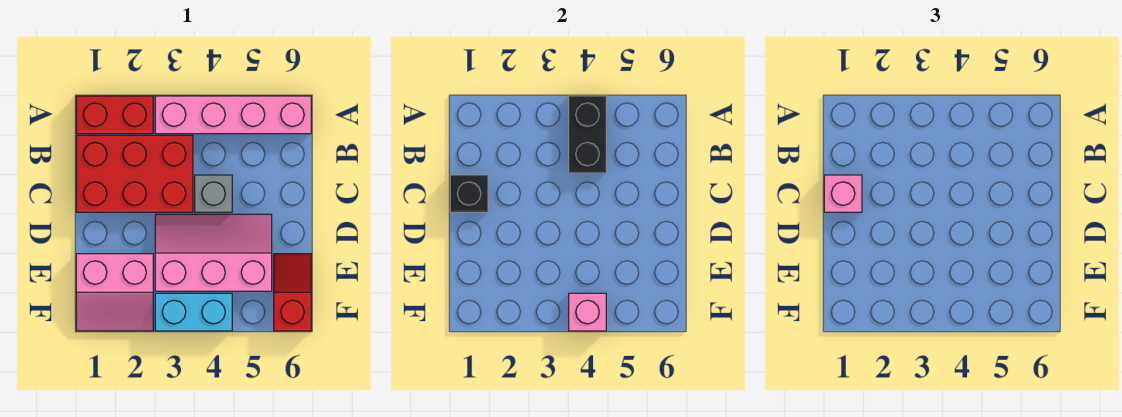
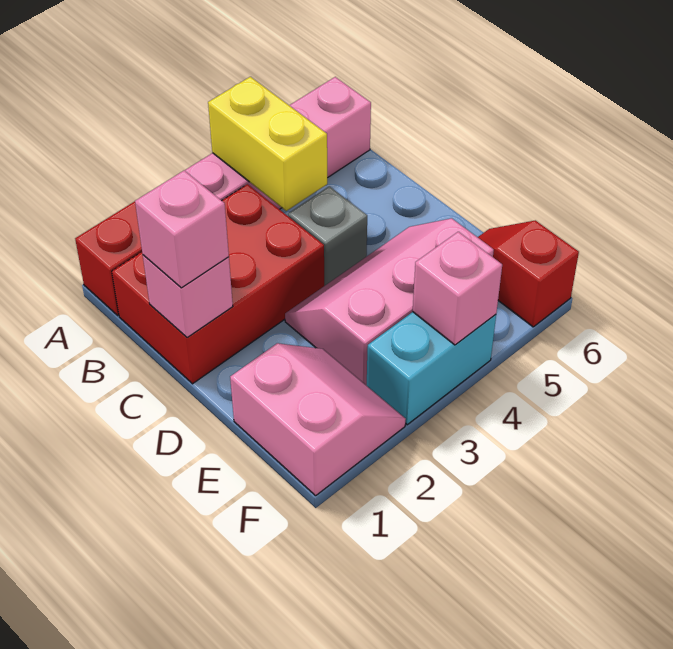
black 1x2 brick [569,96,606,173] -> yellow 1x2 brick [208,77,327,211]
black 1x1 brick [450,175,488,212] -> pink 1x1 brick [143,255,233,338]
pink 2x2 slope [76,254,153,331] -> pink 2x2 slope turned to [230,343,406,496]

